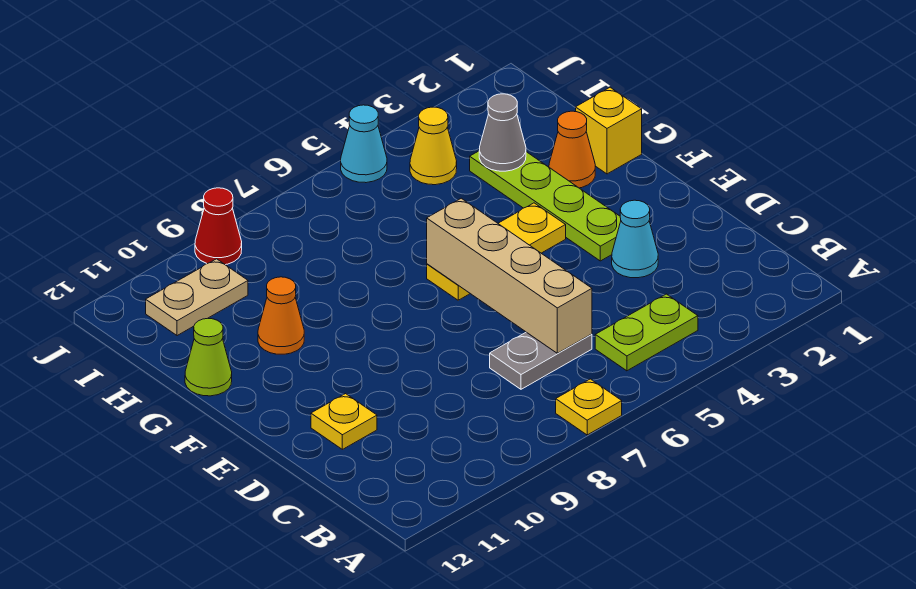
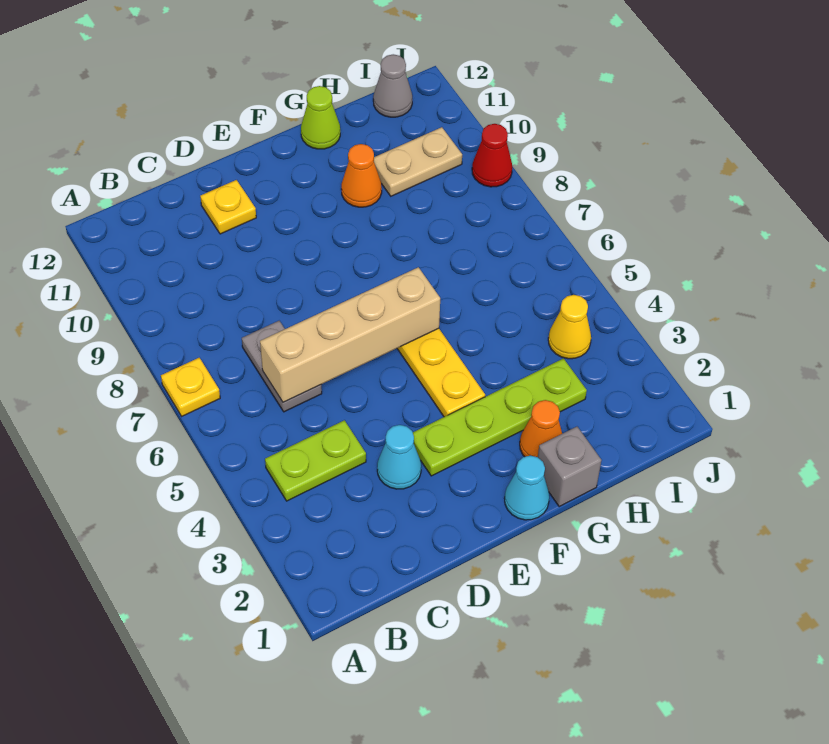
lime 1x2 plate [595,294,698,371] -> lime 1x2 plate turned to [265,420,366,501]
yellow 1x1 brick [576,87,642,174] -> grey 1x1 brick [538,427,602,507]
grey 1x1 cone [479,94,526,171] -> grey 1x1 cone moved to [373,54,412,117]
tan 1x2 plate [146,259,248,336] -> tan 1x2 plate turned to [374,127,462,196]
cyan 1x1 cone [341,105,387,183] -> cyan 1x1 cone moved to [504,456,549,520]

